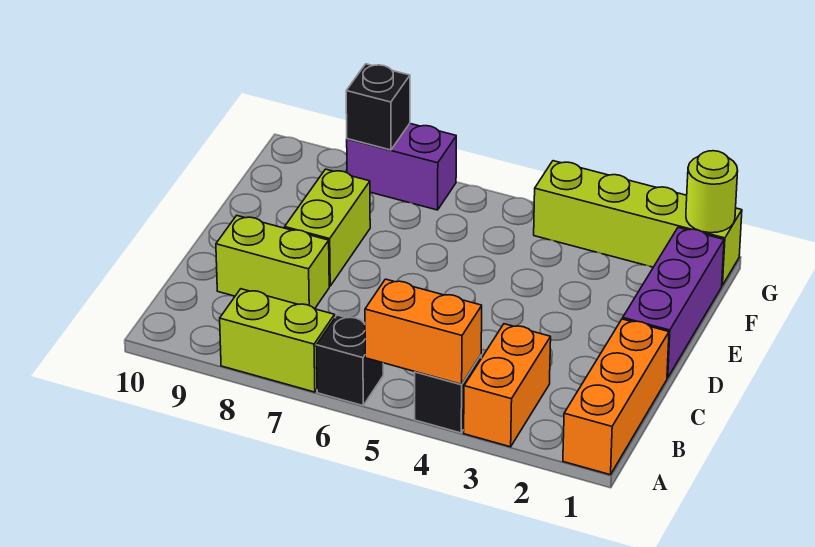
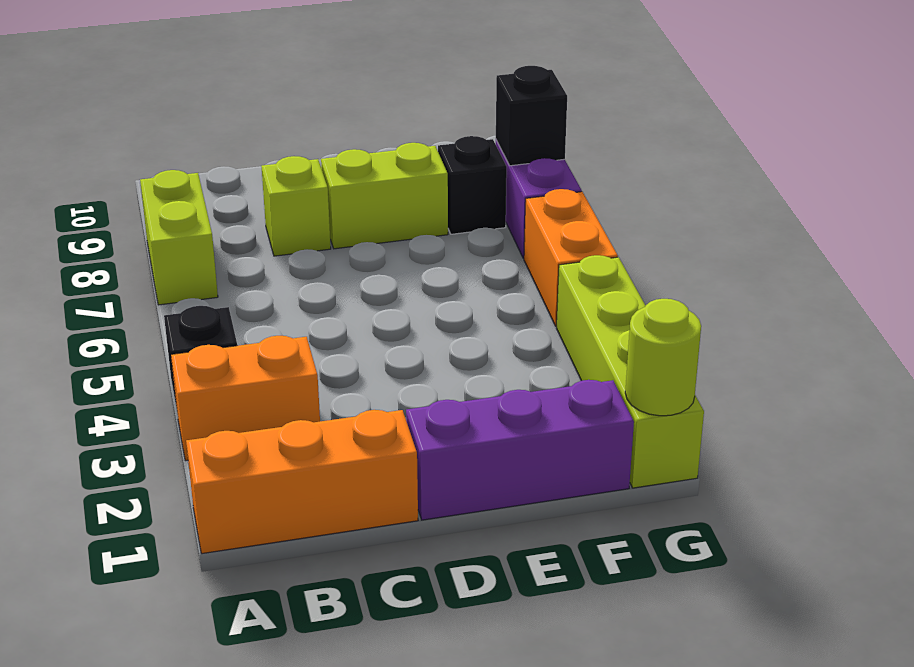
orange 1x2 brick [365,279,482,384] -> orange 1x2 brick moved to [524,189,618,327]
black 1x1 brick [316,315,383,406] -> black 1x1 brick moved to [438,136,507,234]
lime 1x2 brick [216,215,329,309] -> lime 1x1 brick [261,156,331,256]

